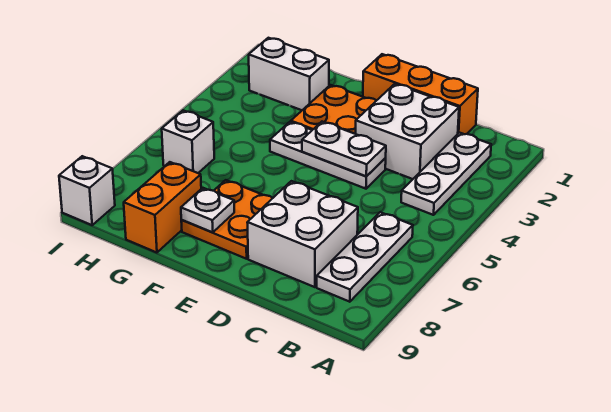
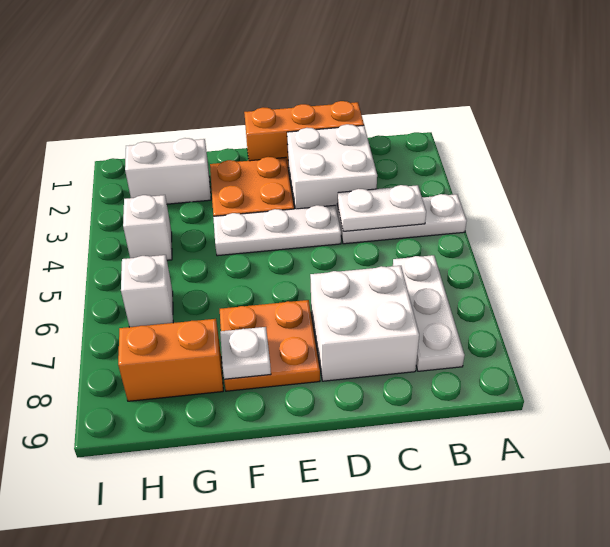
white 1x3 plate [401,133,491,215] -> white 1x3 plate turned to [337,194,467,244]
white 1x2 plate [302,122,386,176] -> white 1x2 plate moved to [337,185,426,231]
orange 1x2 brick [124,162,201,253] -> orange 1x2 brick turned to [118,319,223,401]
white 1x1 brick [59,156,115,225] -> white 1x1 brick moved to [123,195,172,260]

